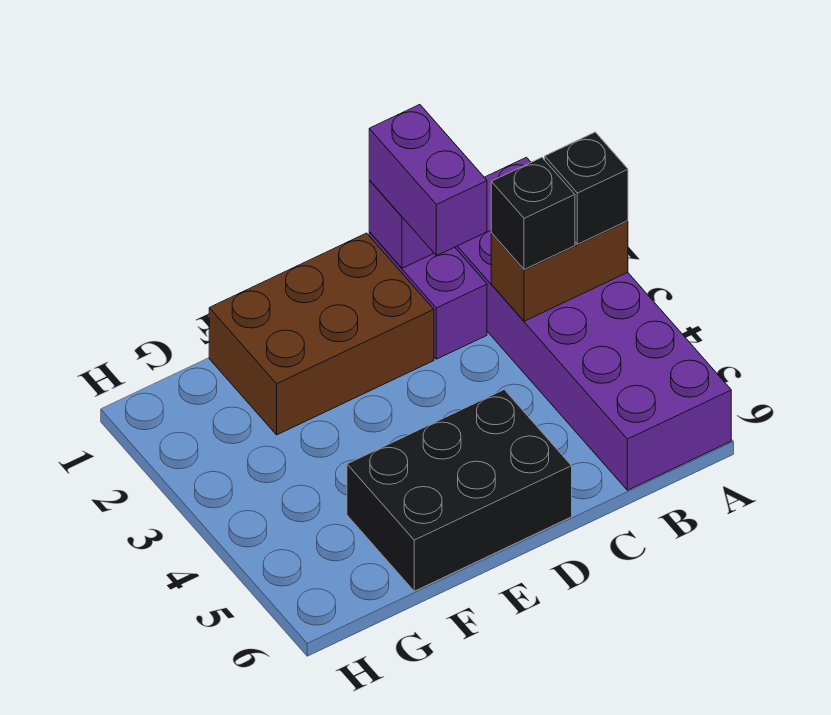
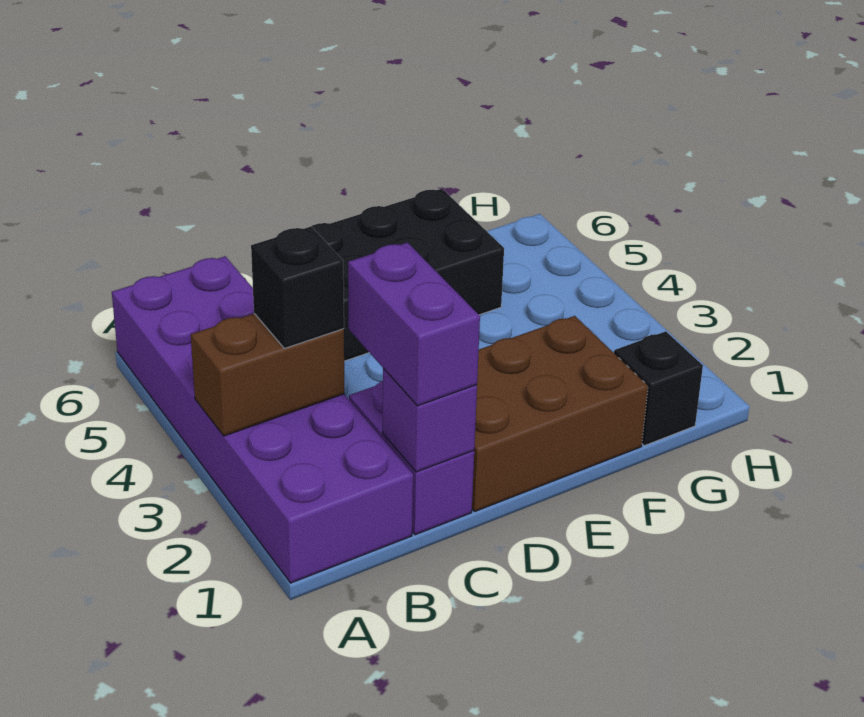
black 1x1 brick [545,132,628,244] -> black 1x1 brick moved to [614,331,703,446]

